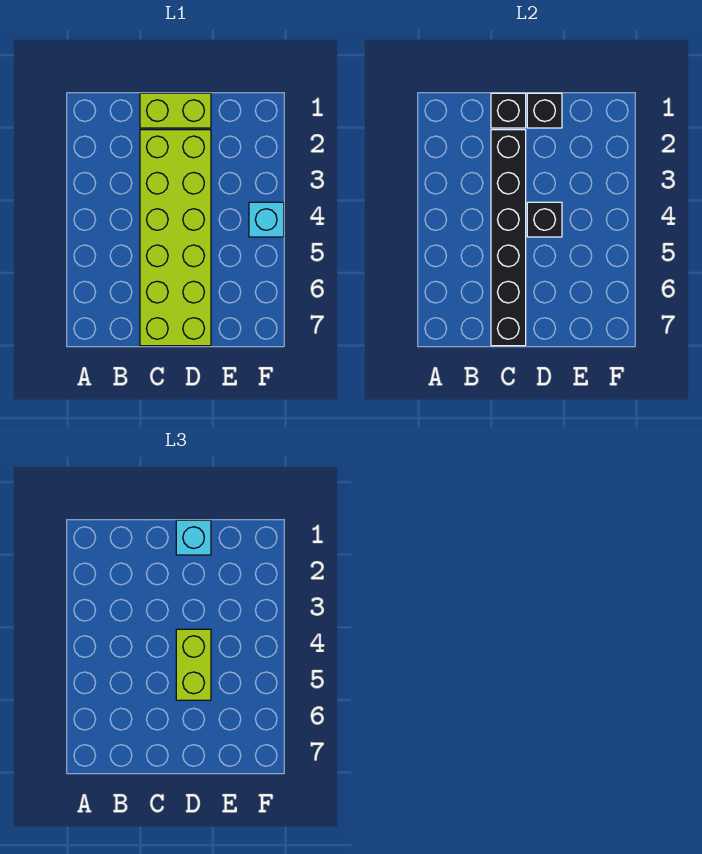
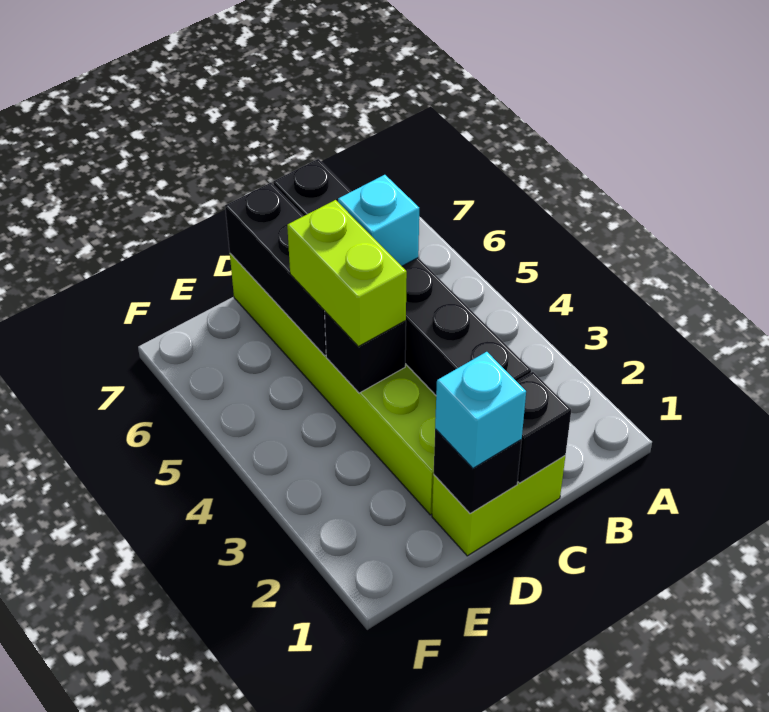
none -> black 1x3 brick [225,183,326,356]
cyan 1x1 brick [249,202,284,237] -> cyan 1x1 brick moved to [338,175,419,266]

